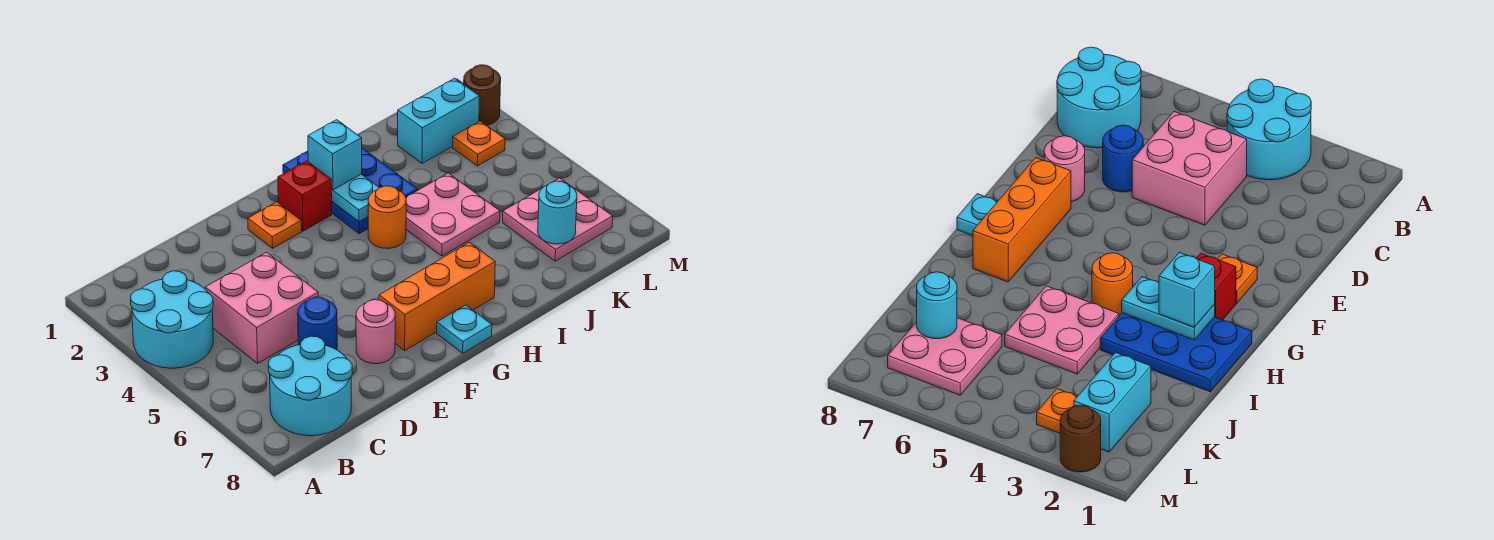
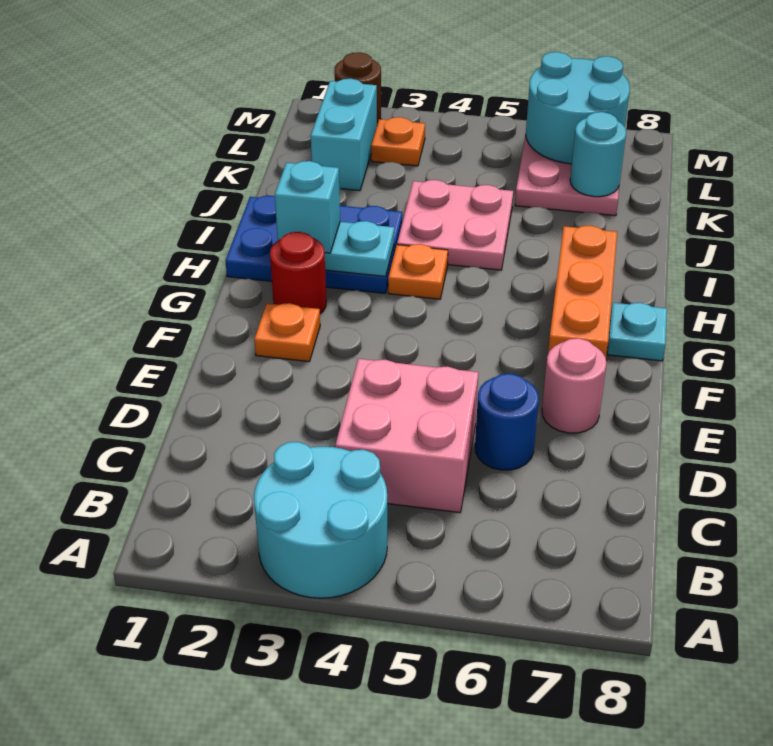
cyan 2x2 round brick [268,336,352,436] -> cyan 2x2 round brick moved to [526,52,630,164]
red 1x1 brick [278,161,332,231] -> red 1x1 round brick [270,232,326,314]
orange 1x1 round brick [368,186,406,249] -> orange 1x1 plate [388,244,448,299]

